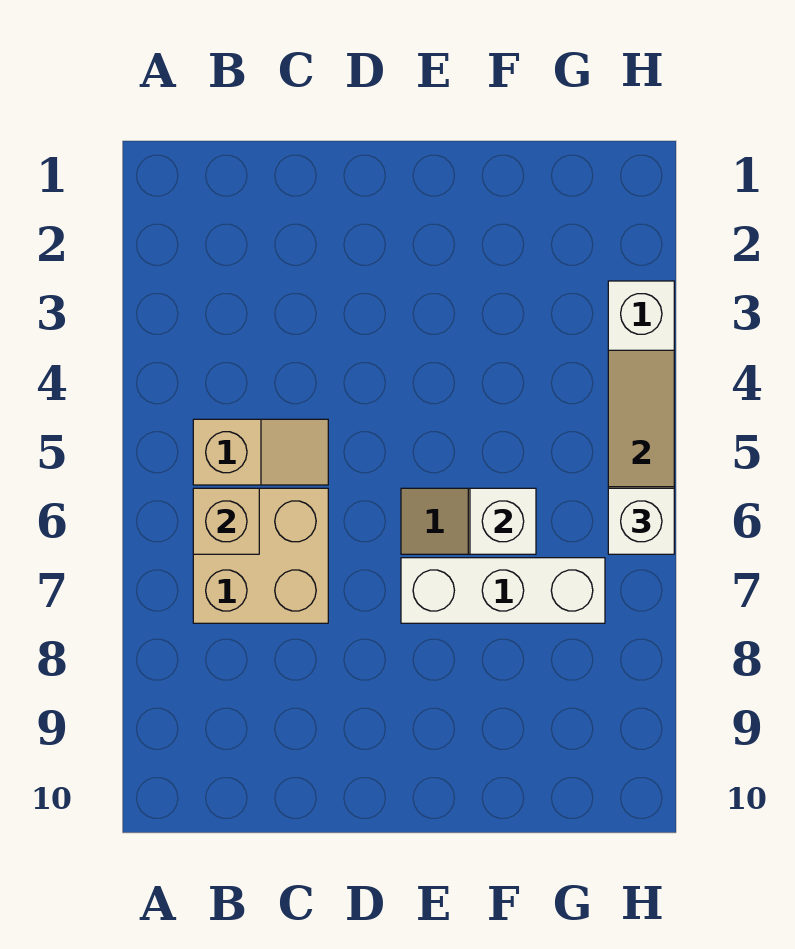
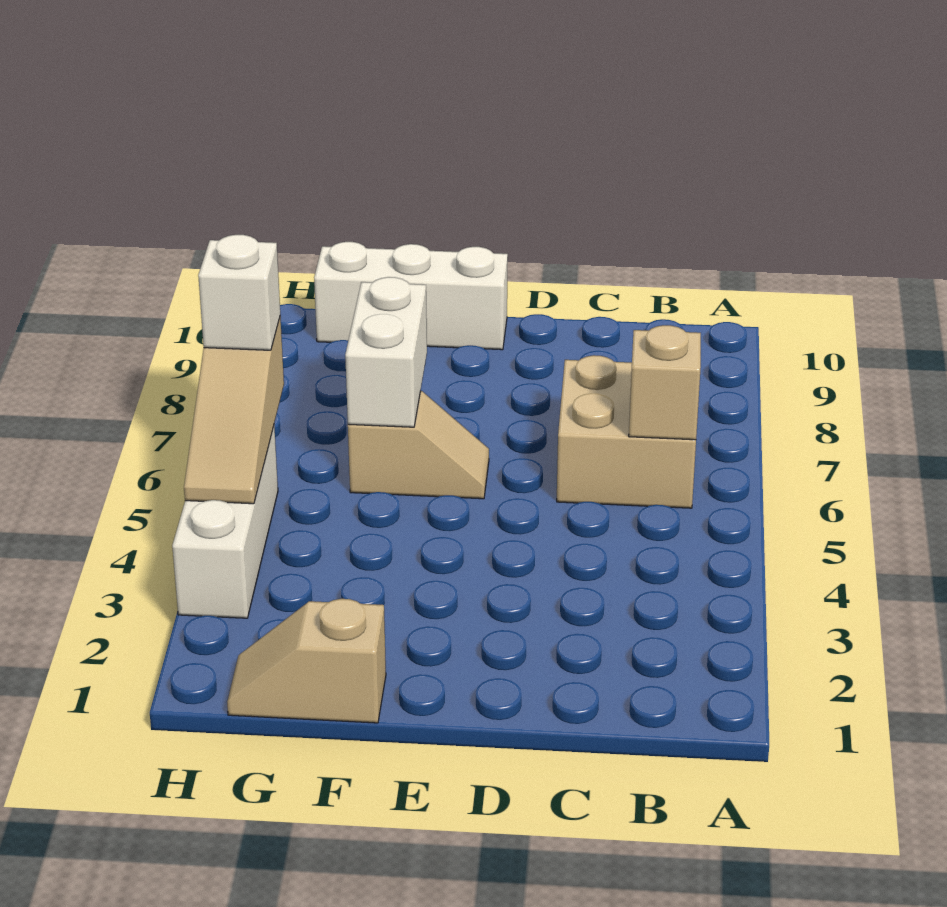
tan 1x2 slope [193,419,328,485] -> tan 1x2 slope moved to [227,599,386,723]
white 1x3 brick [401,558,605,623] -> white 1x3 brick moved to [314,242,508,350]
white 1x1 brick [470,488,536,554] -> white 1x2 brick [345,277,427,427]

